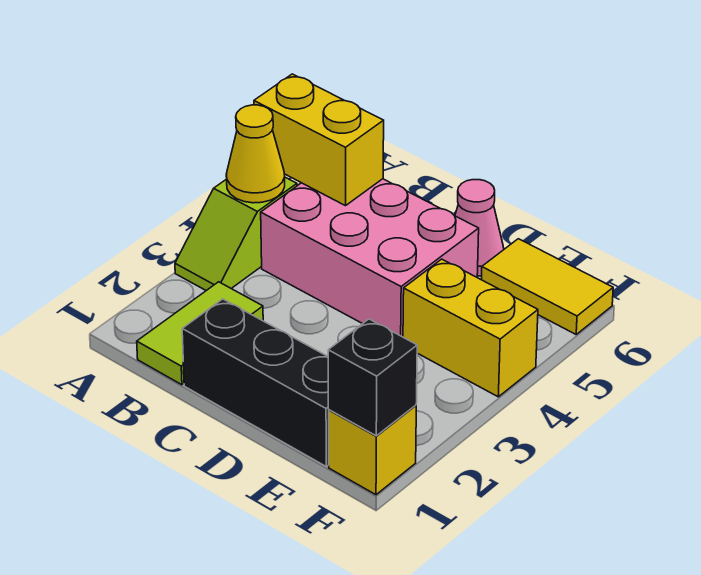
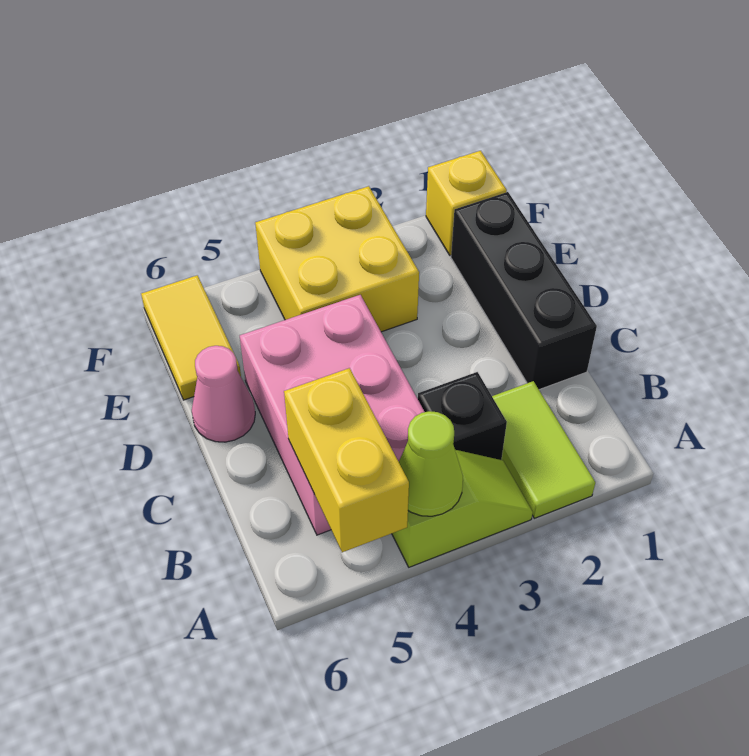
yellow 1x1 cone [226,105,285,203] -> lime 1x1 cone [399,411,463,516]
lime 1x2 tile [137,282,263,385] -> lime 1x2 tile turned to [492,381,595,518]
yellow 1x2 brick [403,259,538,397] -> yellow 2x2 brick [255,186,419,332]
black 1x1 brick [328,319,417,436] -> black 1x1 brick moved to [418,372,507,460]

